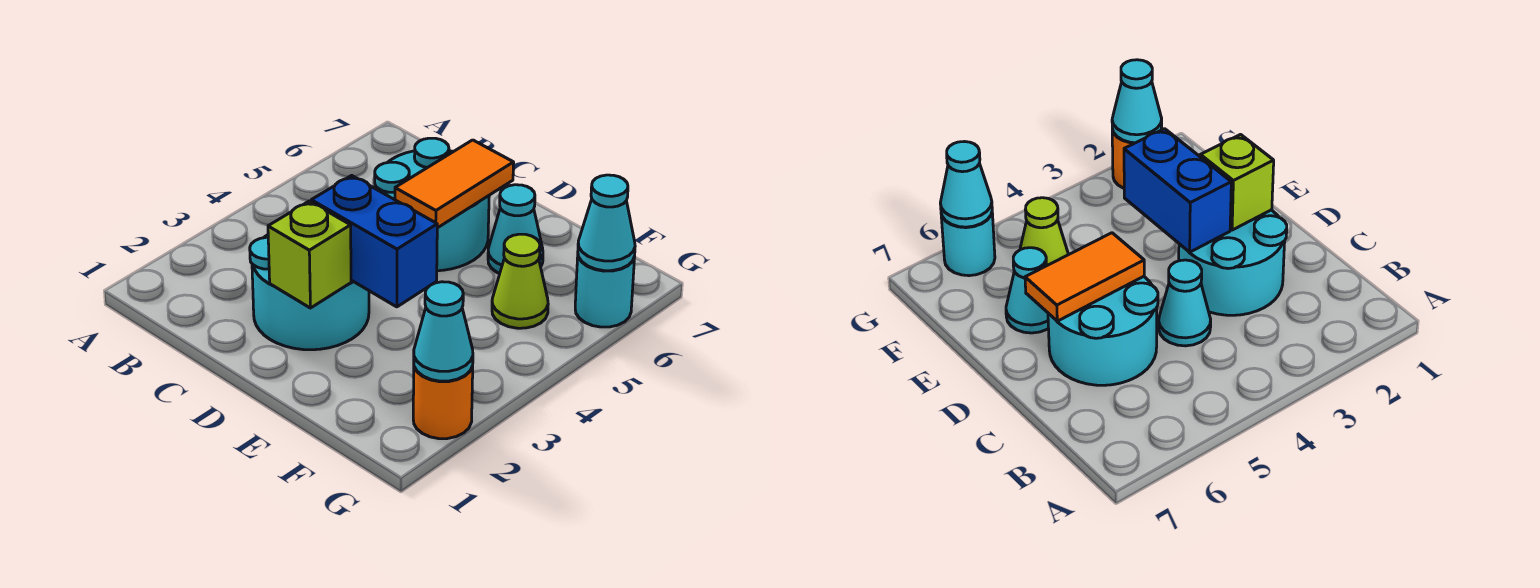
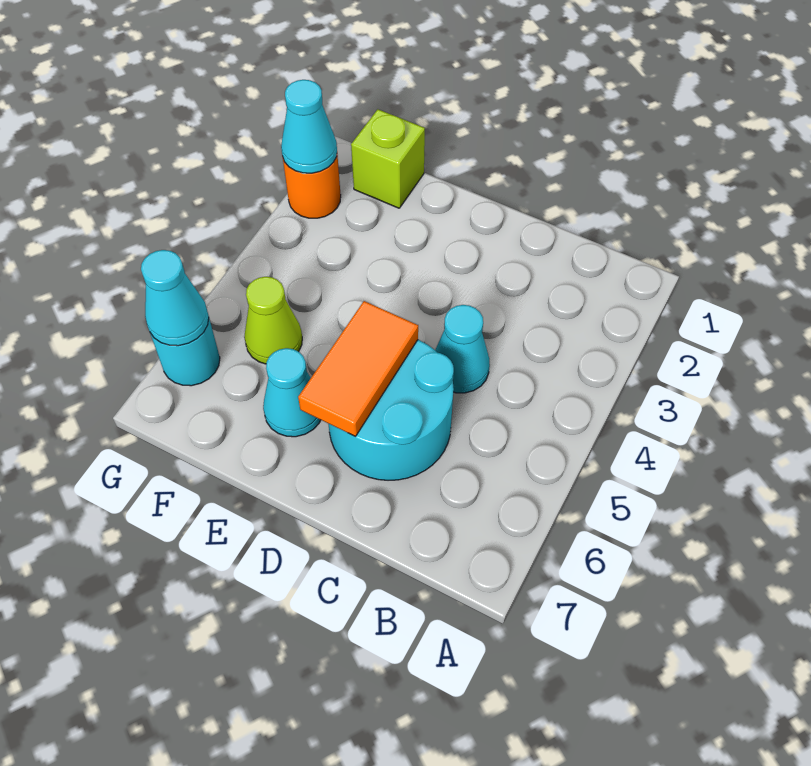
cyan 2x2 round brick [250,235,369,350] -> none
lime 1x1 brick [268,201,351,308] -> lime 1x1 brick moved to [351,109,425,208]
blue 1x2 brick [311,175,437,307] -> none

